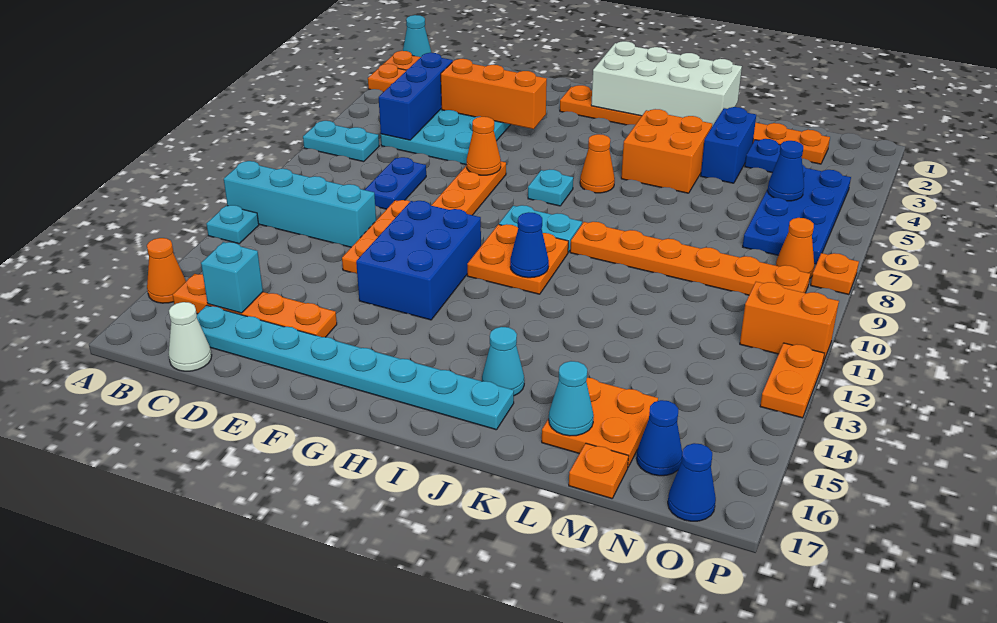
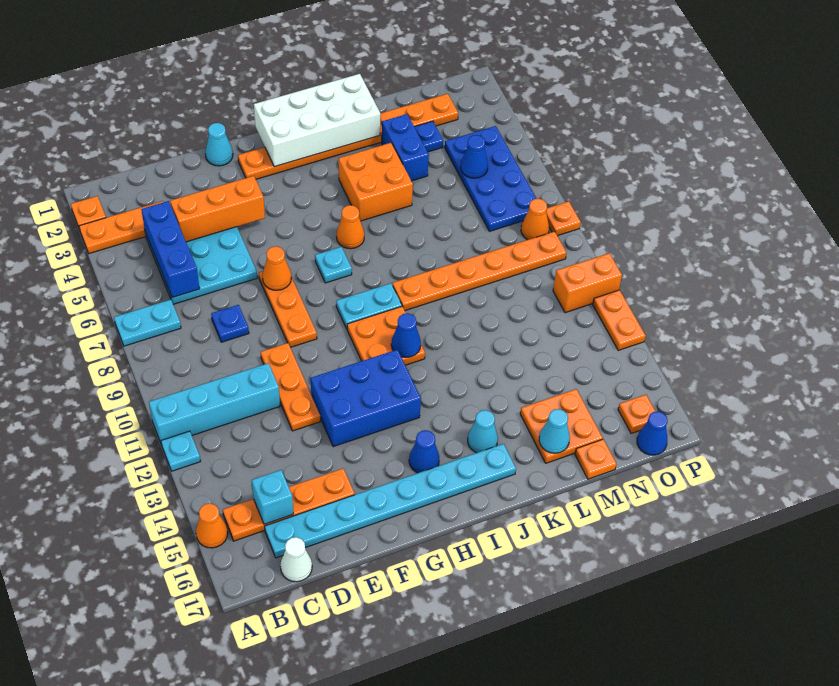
cyan 1x1 cone [403,15,431,57] -> cyan 1x1 cone moved to [205,123,233,166]
blue 1x2 plate [365,157,426,209] -> blue 1x1 plate [211,305,249,342]
blue 2x3 brick [356,201,481,320] -> blue 2x3 brick turned to [311,350,421,447]
blue 1x1 cone [637,400,682,476] -> blue 1x1 cone moved to [409,430,439,473]
none -> orange 1x1 plate [618,395,656,433]

